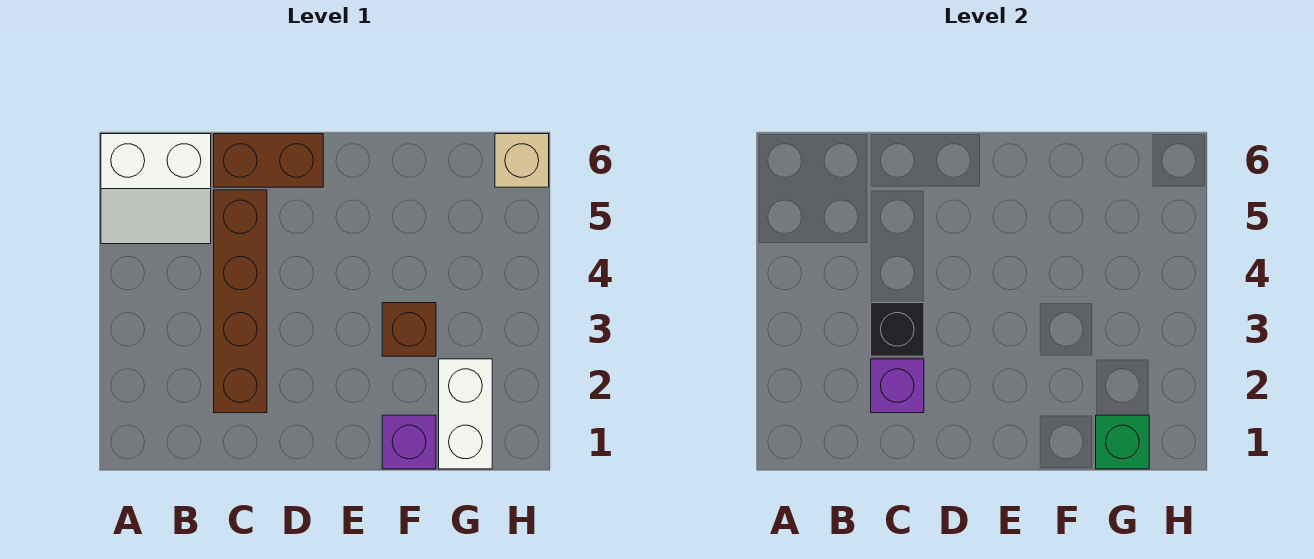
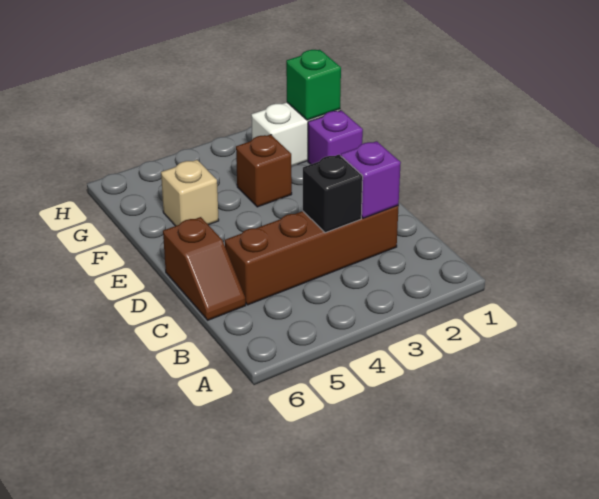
white 2x2 slope [101,134,211,244] -> none
brown 1x2 brick [214,134,323,187] -> brown 1x2 slope [163,217,246,320]
tan 1x1 brick [495,134,549,187] -> tan 1x1 brick moved to [161,160,219,226]

